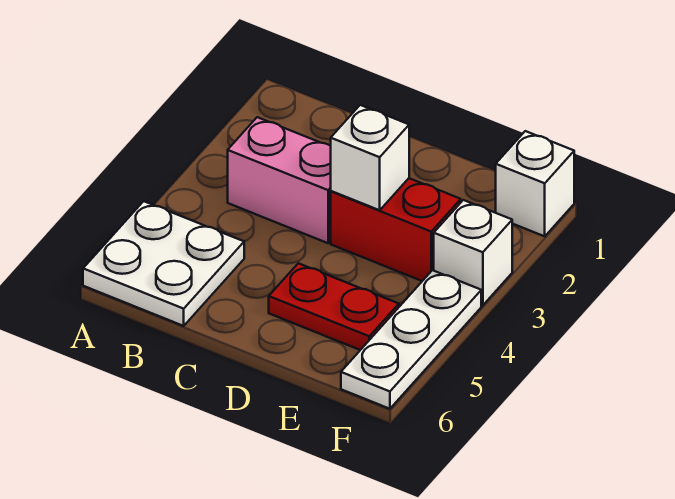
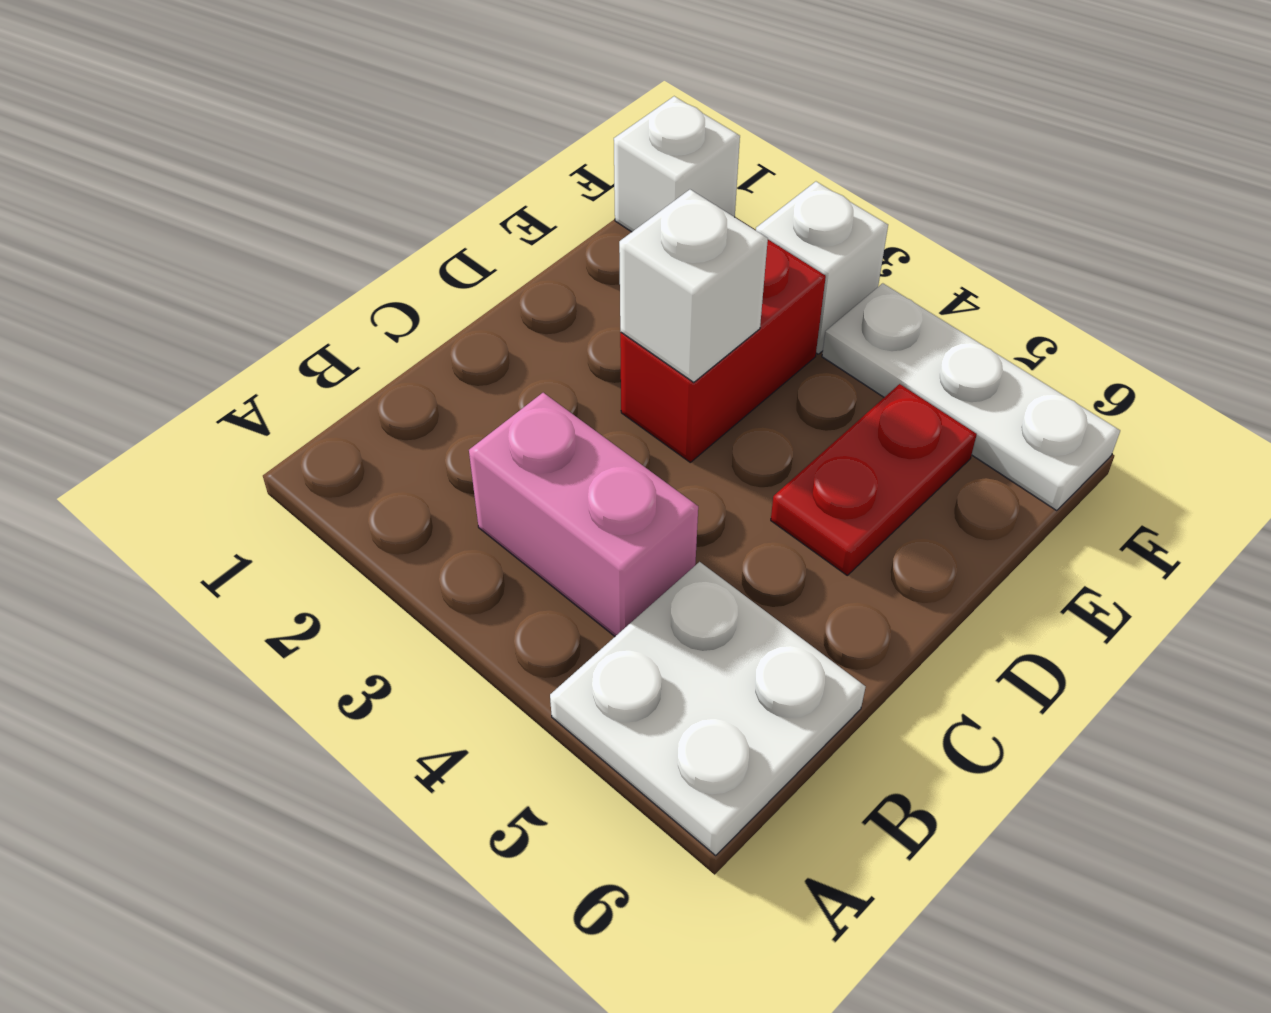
pink 1x2 brick [228,117,331,243] -> pink 1x2 brick turned to [469,393,698,636]

